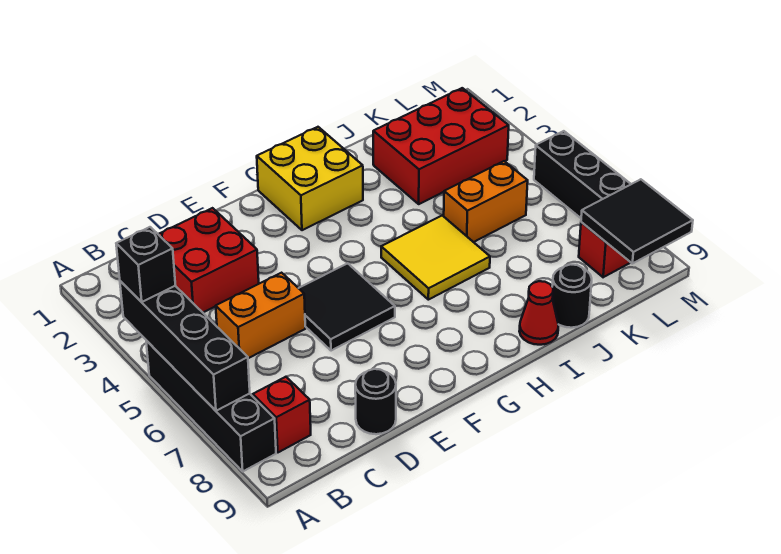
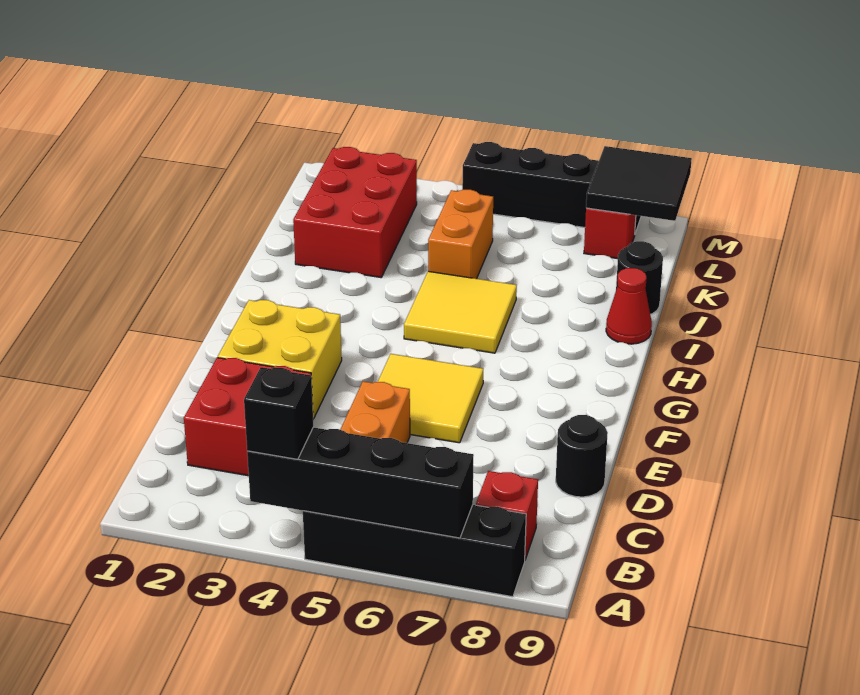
black 2x2 tile [299,263,395,351] -> yellow 2x2 tile [378,354,483,443]
yellow 2x2 brick [257,127,363,230] -> yellow 2x2 brick moved to [218,300,342,418]

